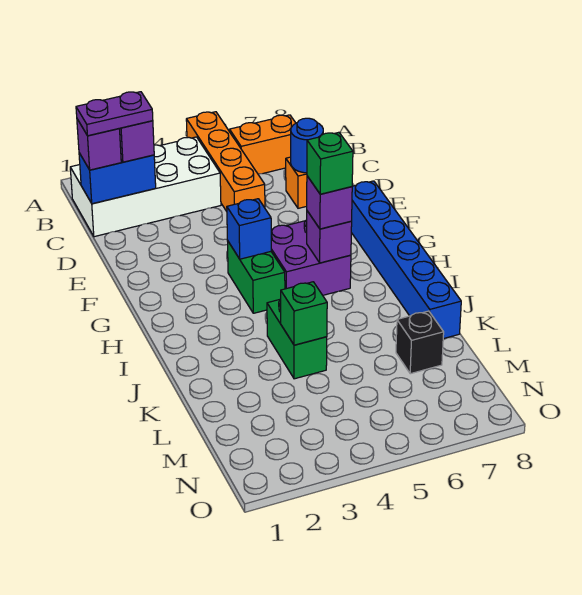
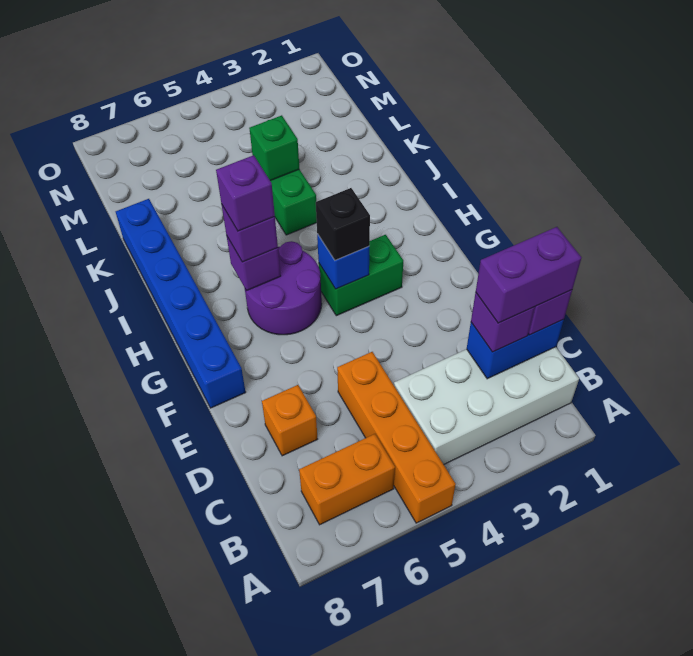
purple 1x2 plate [76,92,153,136] -> purple 1x2 brick [476,227,581,323]
blue 1x1 round brick [291,118,323,173] -> none
green 1x2 brick [228,242,285,313] -> green 1x2 brick turned to [319,235,403,316]
purple 2x2 brick [271,220,351,295] -> purple 2x2 round brick [244,241,322,335]
green 1x1 brick [307,132,353,194] -> purple 1x1 brick [216,155,275,231]
black 1x1 brick [396,311,444,374] -> black 1x1 brick moved to [316,188,370,260]

